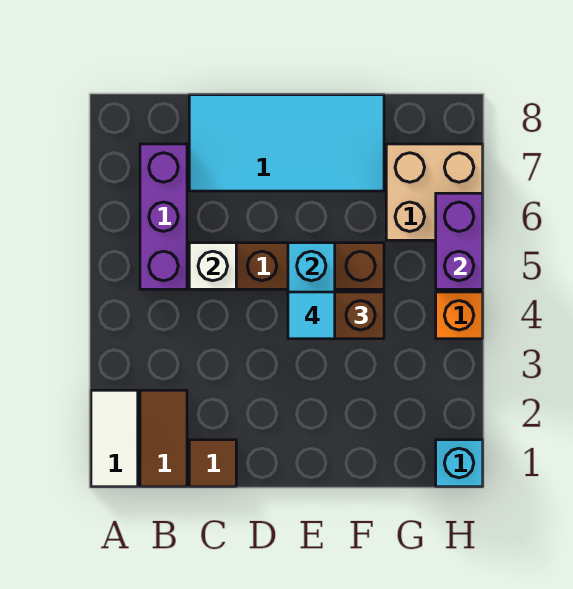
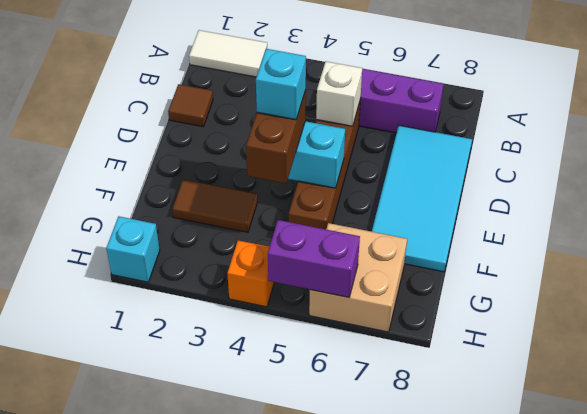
brown 1x2 tile [140,390,187,487] -> brown 1x2 tile moved to [172,179,258,232]
cyan 1x1 tile [288,292,335,339] -> cyan 1x1 brick [256,49,306,120]

